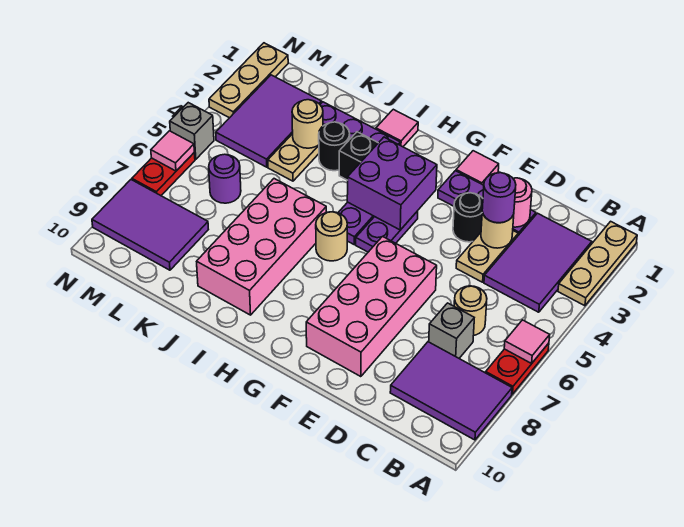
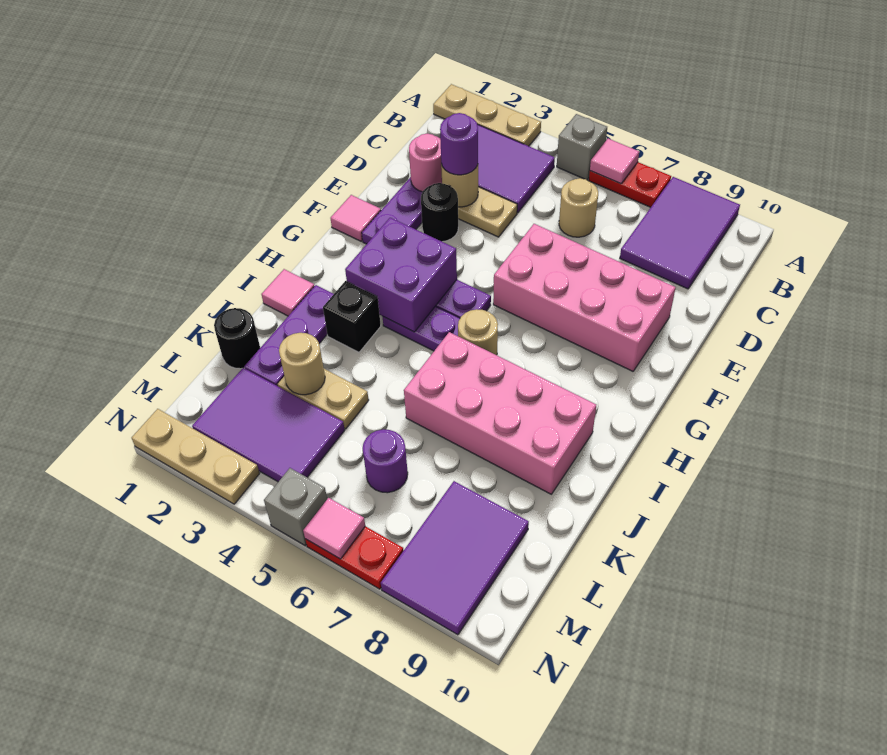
grey 1x1 brick [429,303,474,358] -> grey 1x1 brick moved to [557,114,607,180]
black 1x1 round brick [319,122,350,171] -> black 1x1 round brick moved to [214,308,260,369]

